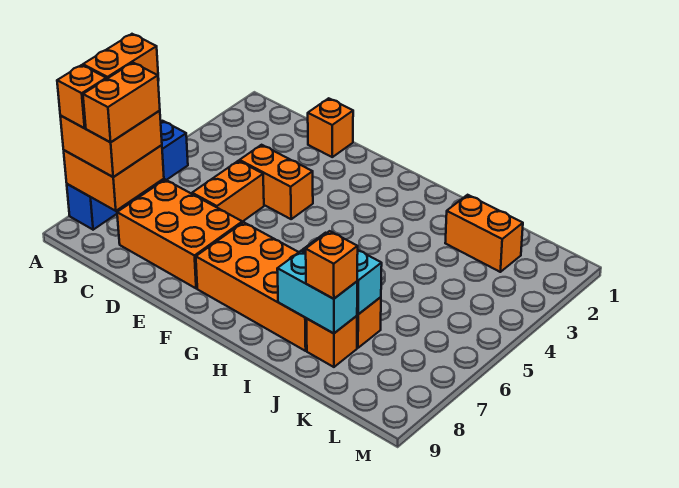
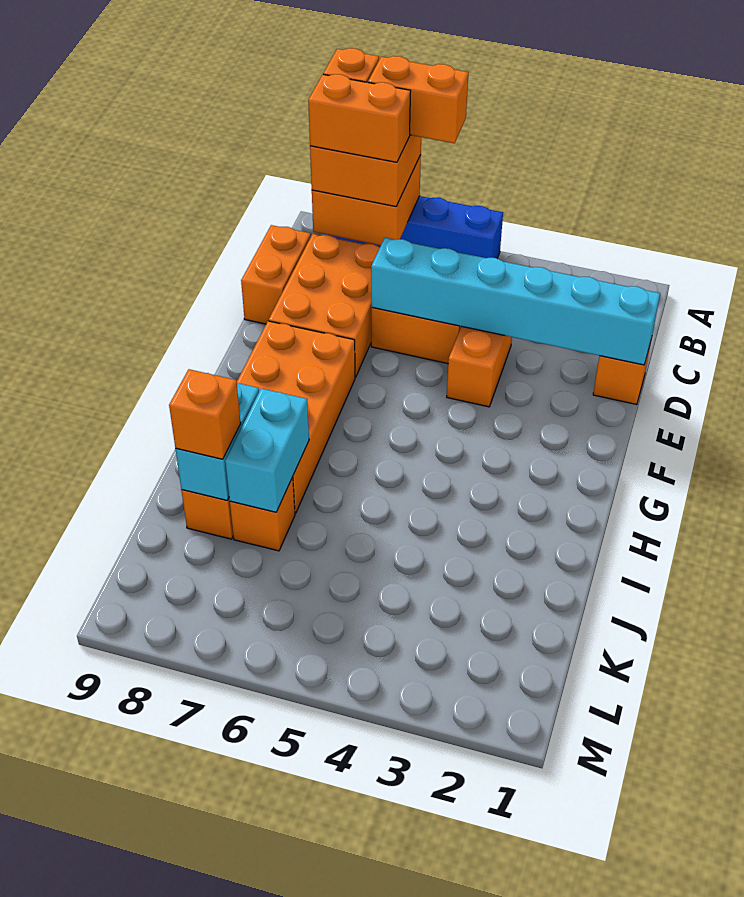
none -> cyan 1x6 brick [371,238,660,365]
orange 1x2 brick [445,195,523,272] -> orange 1x2 brick moved to [241,225,311,324]

